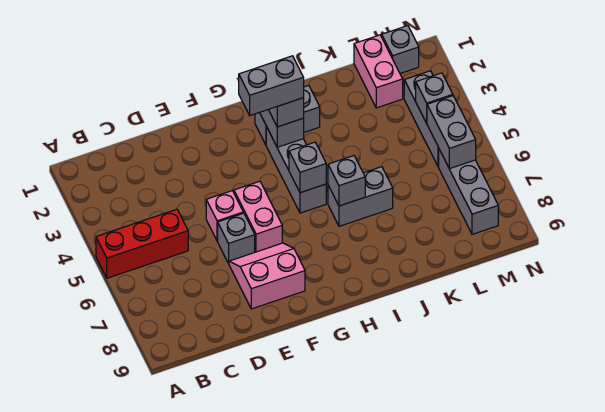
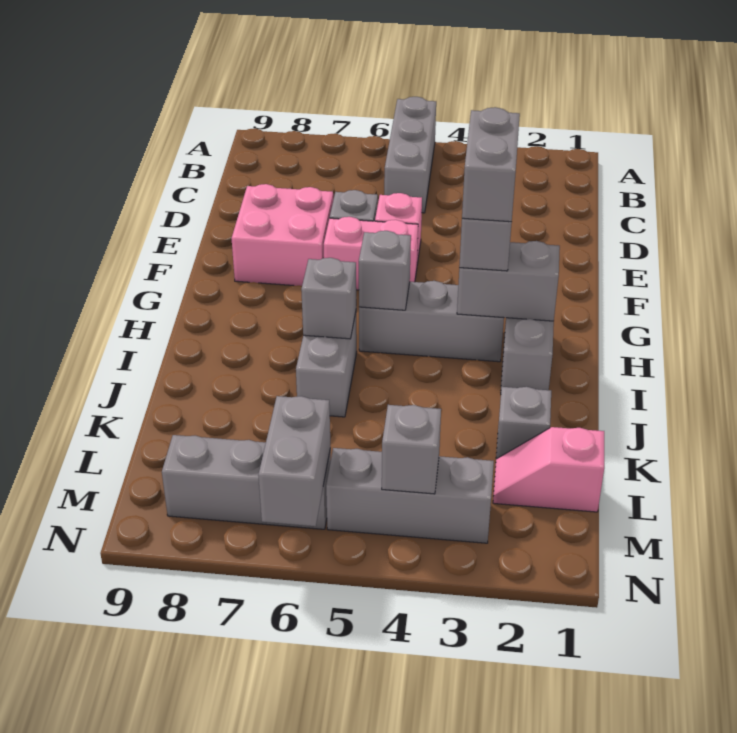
red 1x3 brick [96,209,188,278] -> grey 1x3 brick [384,97,436,213]
pink 2x2 slope [229,243,305,309] -> pink 2x2 brick [232,184,333,286]
pink 1x2 brick [354,35,403,108] -> pink 1x2 slope [493,427,604,512]
grey 1x1 brick [382,26,419,73] -> grey 1x1 brick moved to [496,387,551,459]
grey 1x2 brick [427,96,476,169] -> grey 1x2 brick turned to [258,396,330,526]

